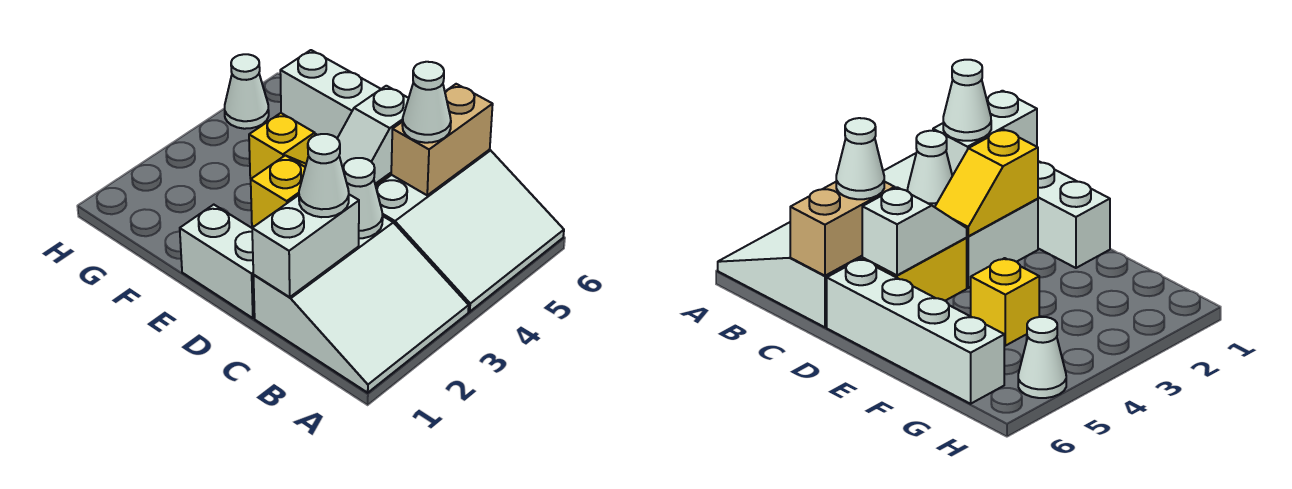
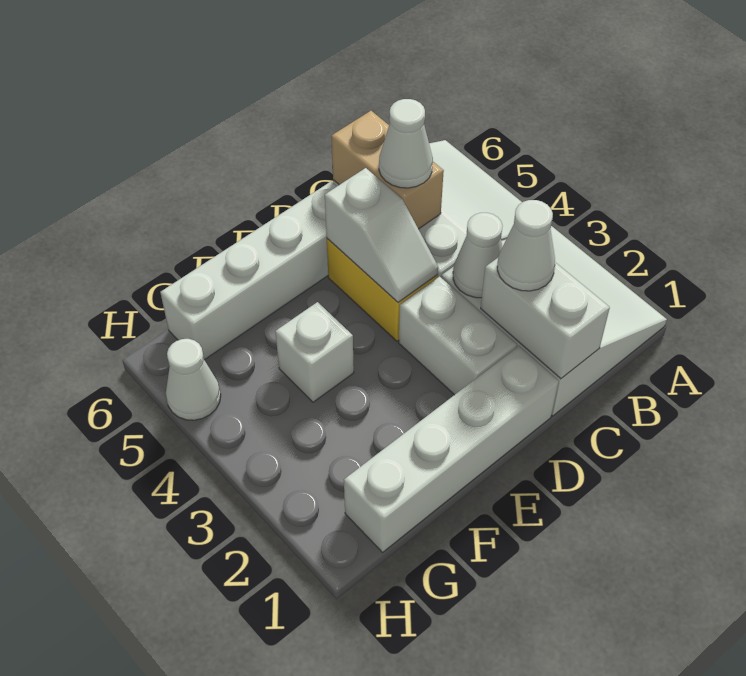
white 1x2 brick [180,205,255,318] -> white 1x4 brick [344,346,559,552]
yellow 1x2 slope [251,155,306,227] -> none
yellow 1x1 brick [249,113,315,179] -> white 1x1 brick [275,302,354,402]

